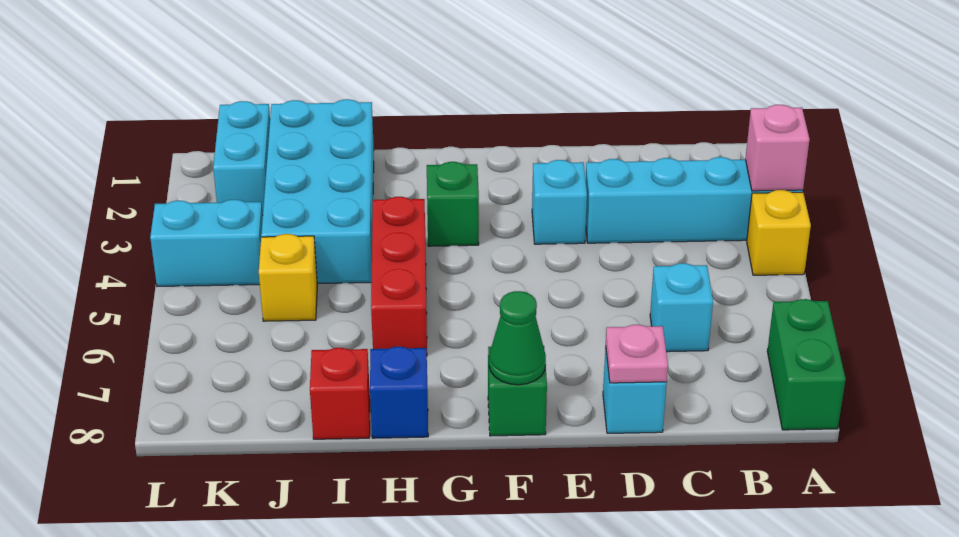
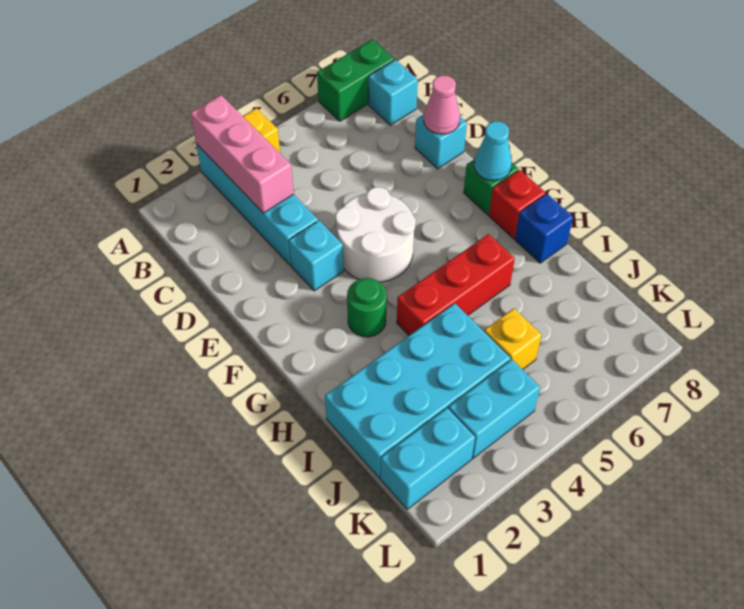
pink 1x1 brick [745,105,810,191] -> pink 1x3 brick [190,95,294,213]
cyan 1x1 brick [650,263,713,352] -> cyan 1x1 brick moved to [369,60,418,125]
pink 1x1 plate [606,325,668,383] -> pink 1x1 cone [424,75,460,134]
none -> white 2x2 round brick [335,187,416,282]
green 1x1 cone [489,291,546,385] -> cyan 1x1 cone [474,121,512,181]
green 1x1 brick [427,162,479,246] -> green 1x1 round brick [347,278,387,337]
red 1x1 brick [310,348,370,439] -> red 1x1 brick moved to [489,170,545,239]
cyan 1x2 brick [150,200,263,286] -> cyan 1x2 brick turned to [449,359,540,458]

